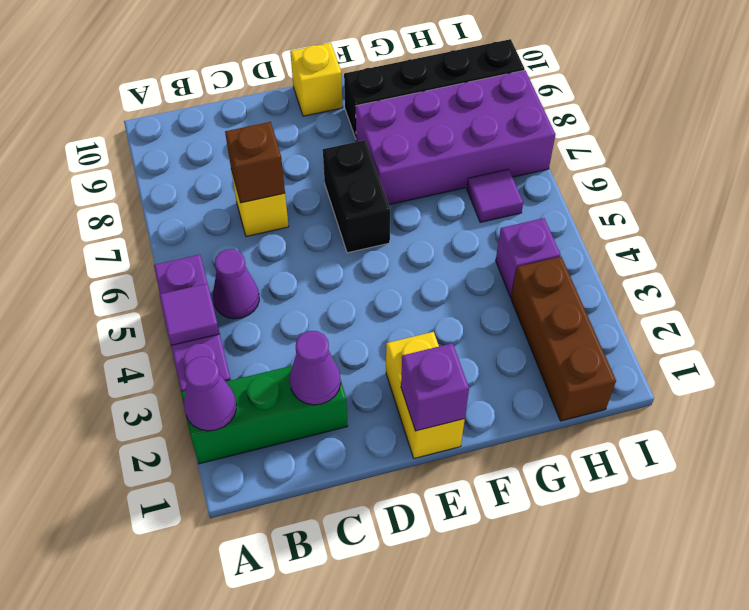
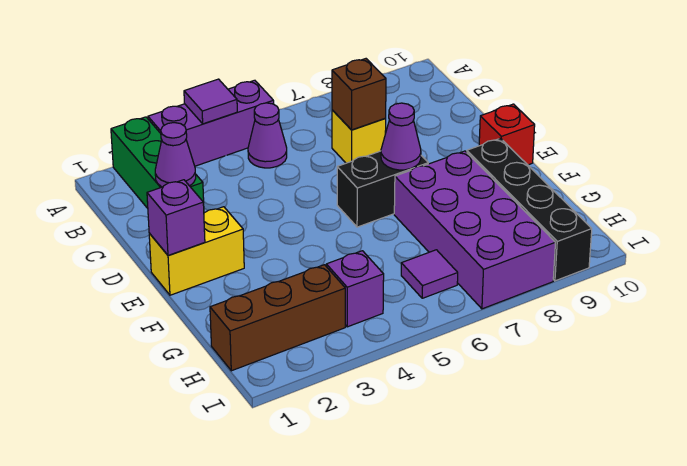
purple 1x1 cone [184,357,236,431] -> purple 1x1 cone moved to [381,103,421,170]
yellow 1x1 brick [290,43,343,116] -> red 1x1 brick [479,104,535,165]

